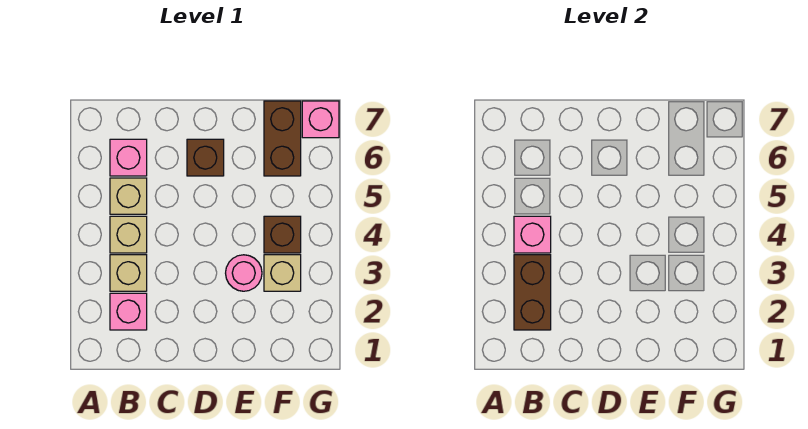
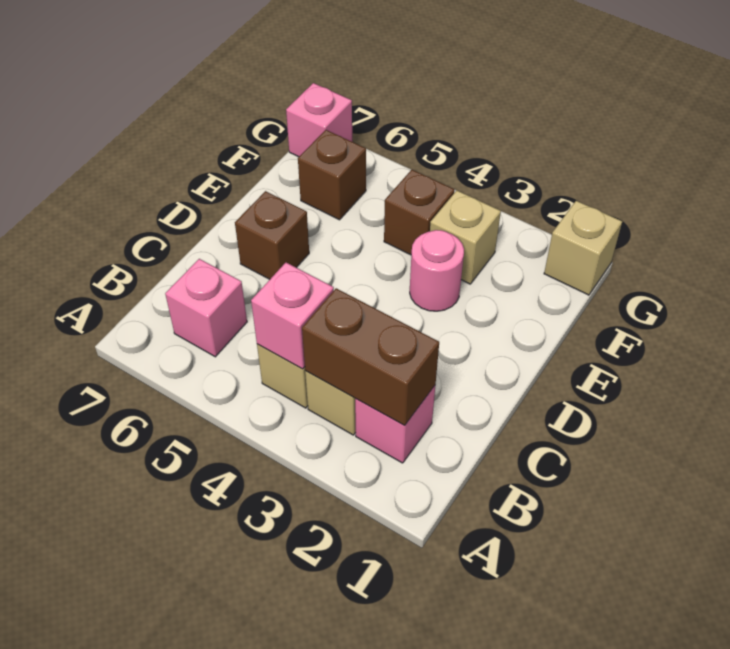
tan 1x1 brick [110,178,147,214] -> tan 1x1 brick moved to [544,201,622,295]
brown 1x2 brick [264,101,301,176] -> brown 1x1 brick [298,130,366,220]

